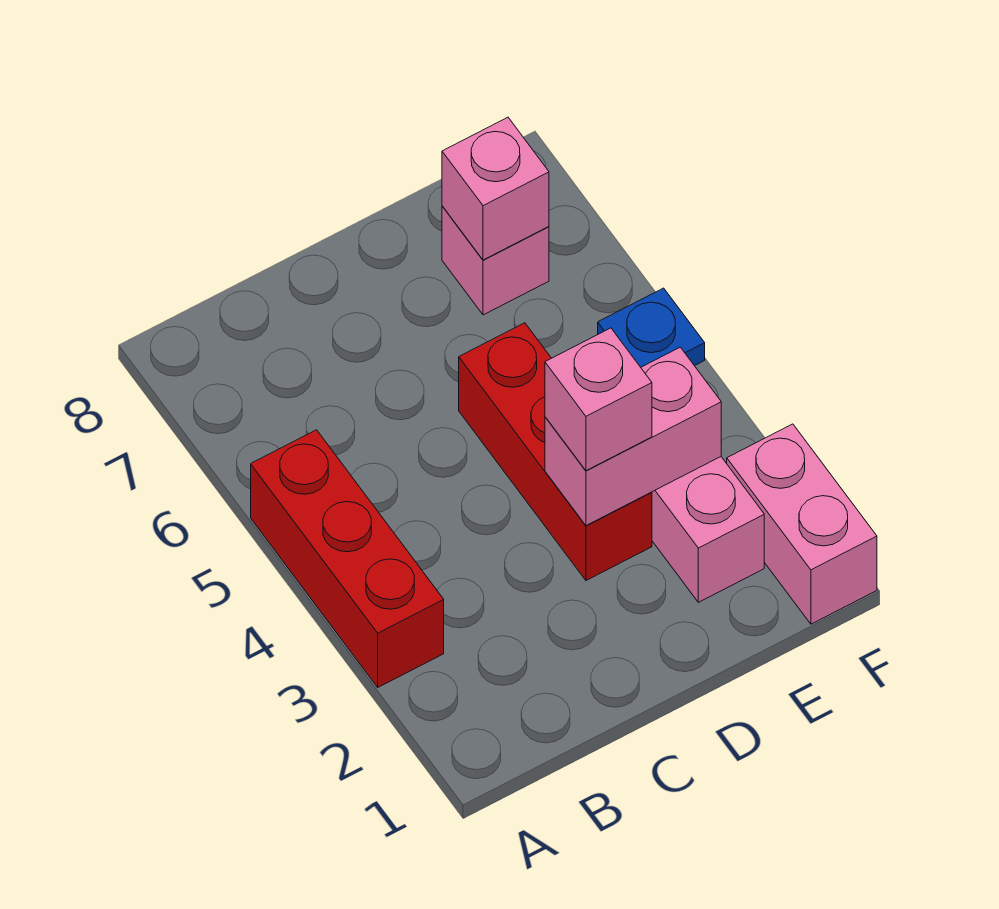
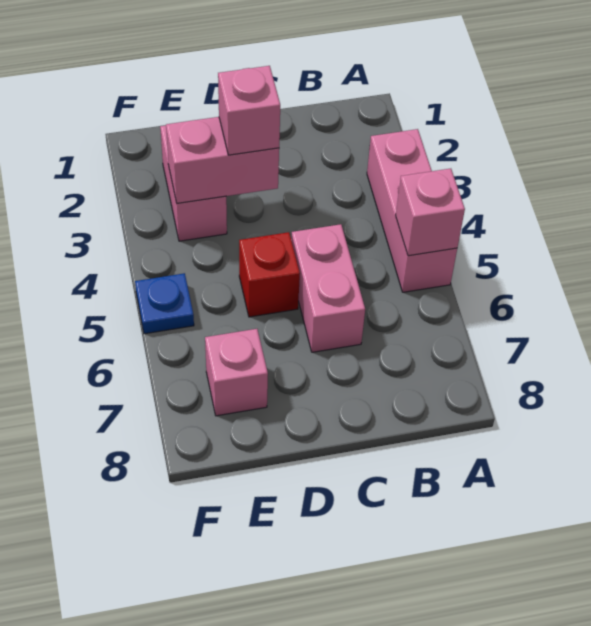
red 1x3 brick [251,430,444,687] -> pink 1x3 brick [367,129,457,292]
red 1x3 brick [459,323,652,580] -> red 1x1 brick [239,232,300,317]
pink 1x1 brick [442,117,549,260] -> pink 1x1 brick moved to [396,169,465,256]
pink 1x2 brick [727,424,877,624] -> pink 1x2 brick moved to [291,224,365,352]

